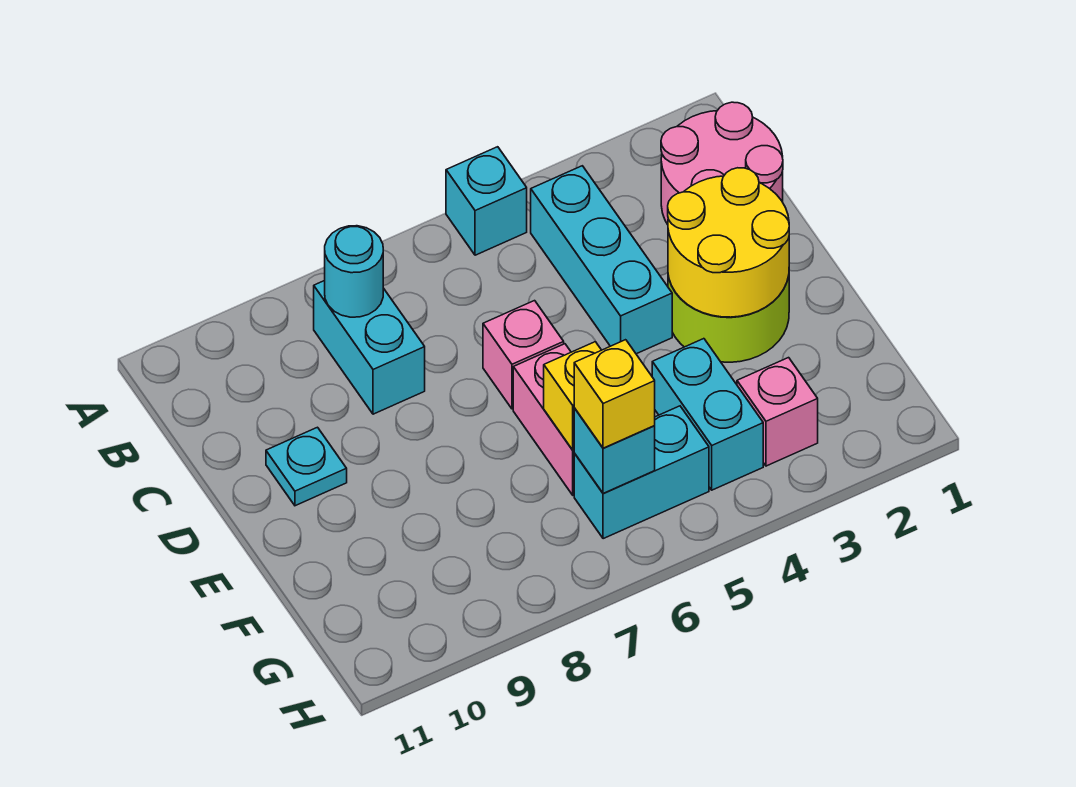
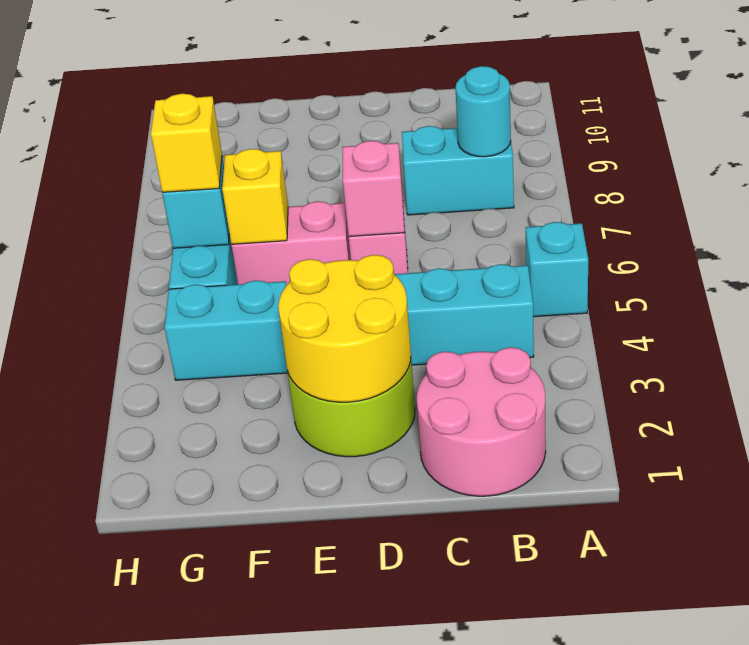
cyan 1x1 plate [266,427,347,506] -> none
pink 1x1 brick [737,358,818,466] -> pink 1x1 brick moved to [342,141,405,237]

